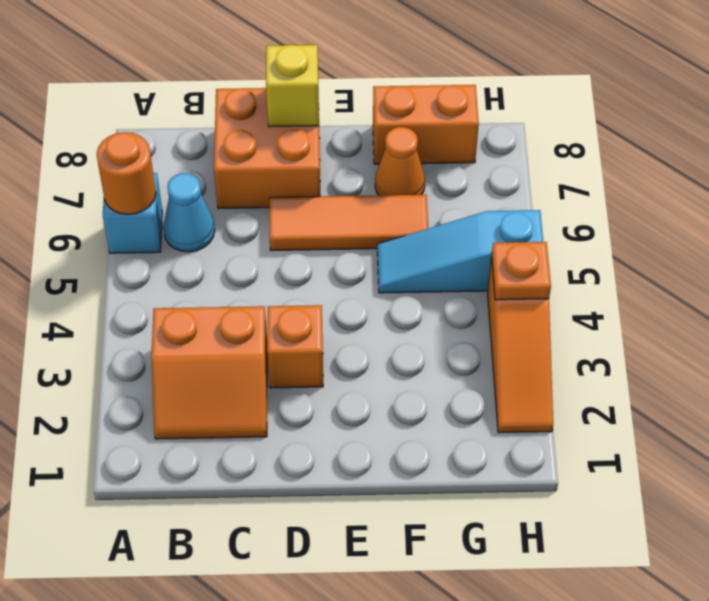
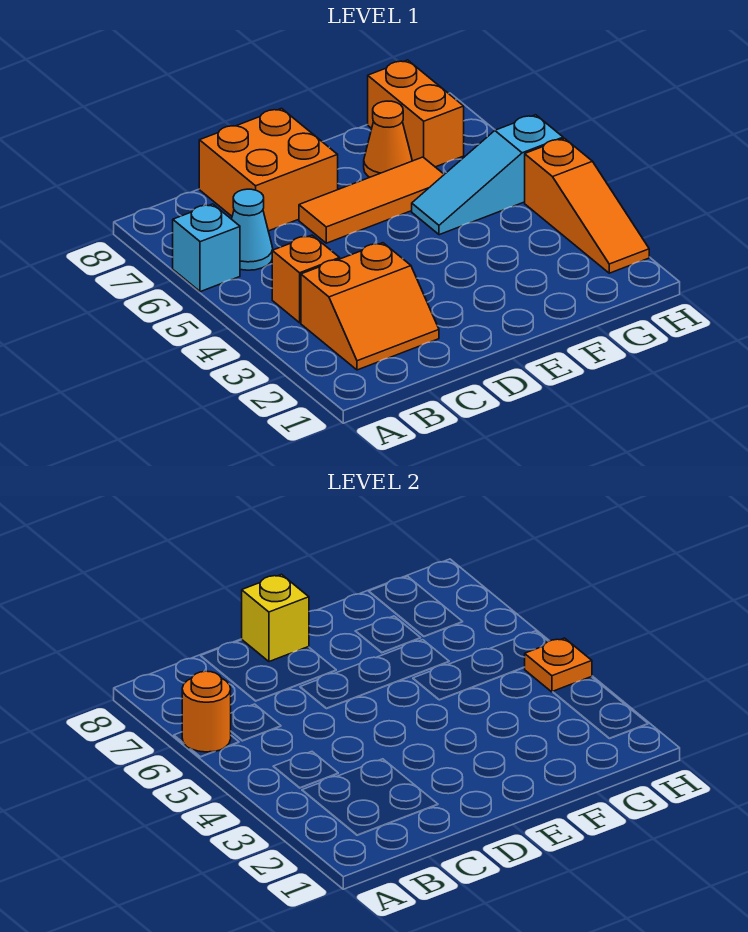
orange 1x1 brick [267,305,323,388] -> orange 1x1 brick moved to [272,235,340,323]
orange 1x2 brick [373,85,479,164] -> orange 1x2 brick turned to [368,60,464,167]

